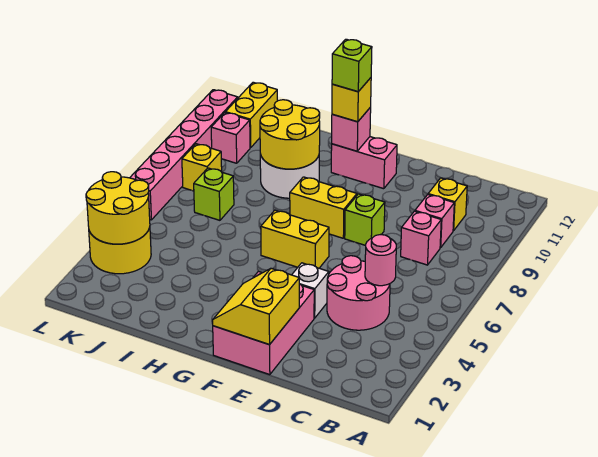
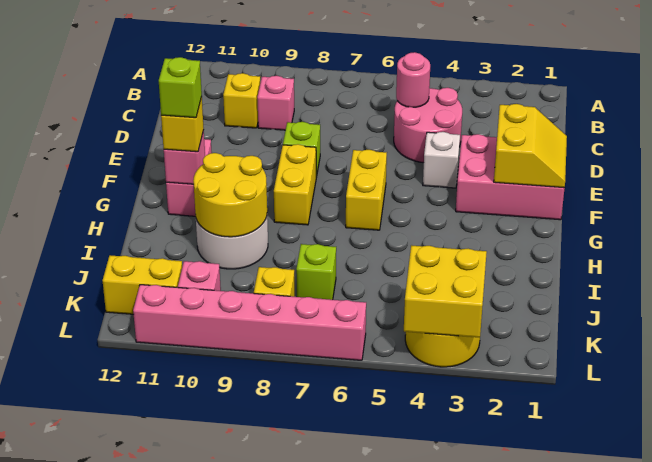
pink 1x1 brick [401,211,441,265] -> none
yellow 2x2 slope [213,269,299,345] -> yellow 2x2 slope turned to [494,104,567,188]
yellow 2x2 round brick [86,172,150,244] -> yellow 2x2 brick [404,245,487,338]

